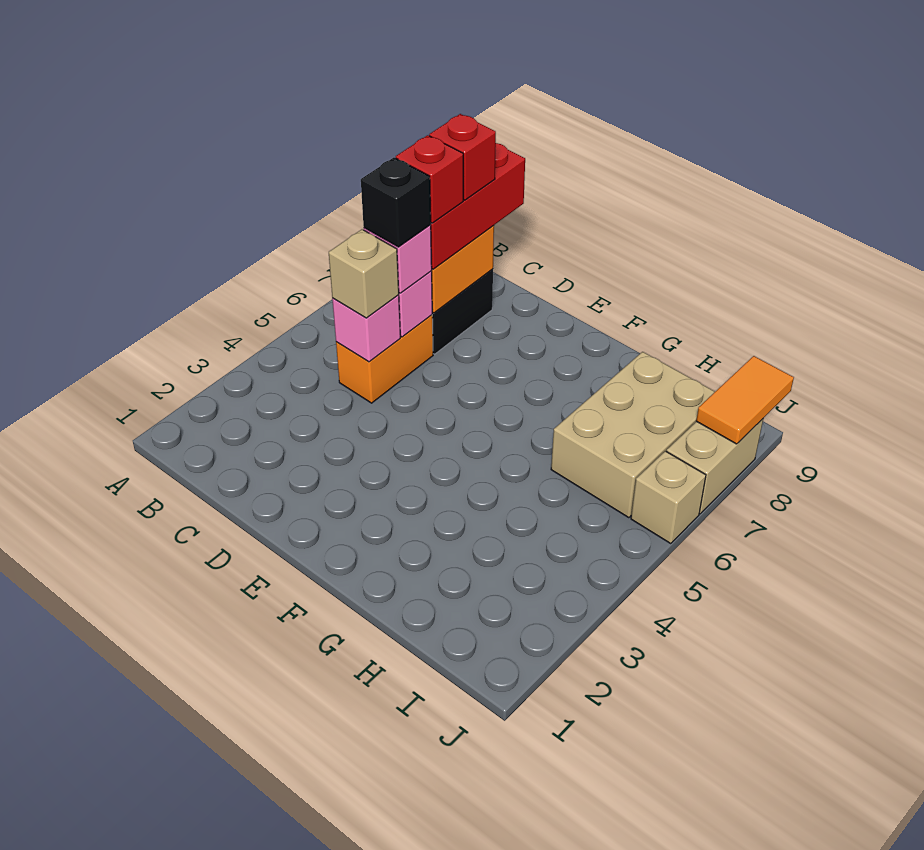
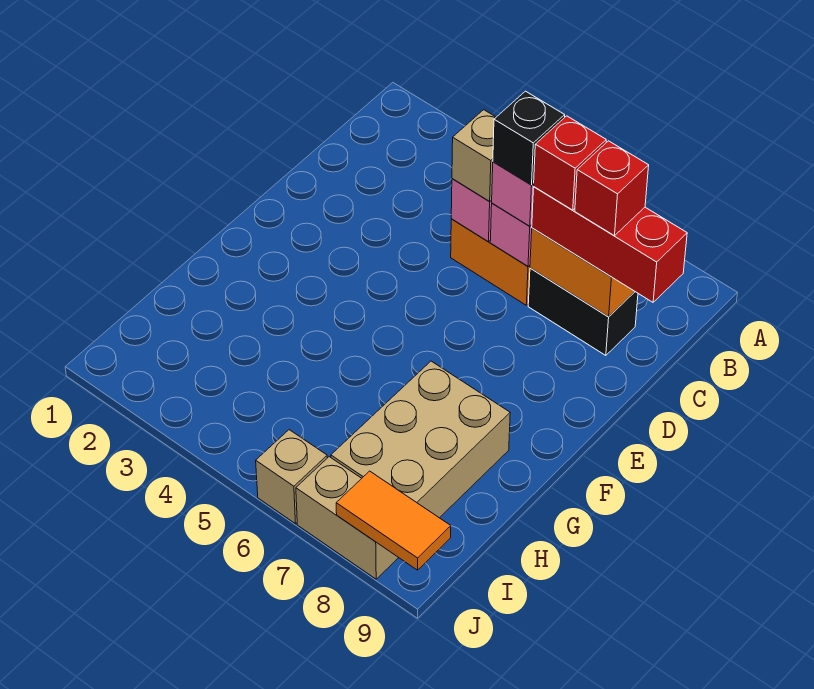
tan 2x3 brick [551,352,715,518] -> tan 2x3 brick turned to [331,361,510,518]

